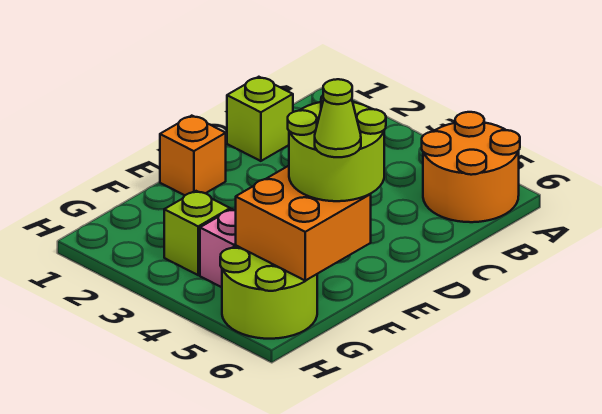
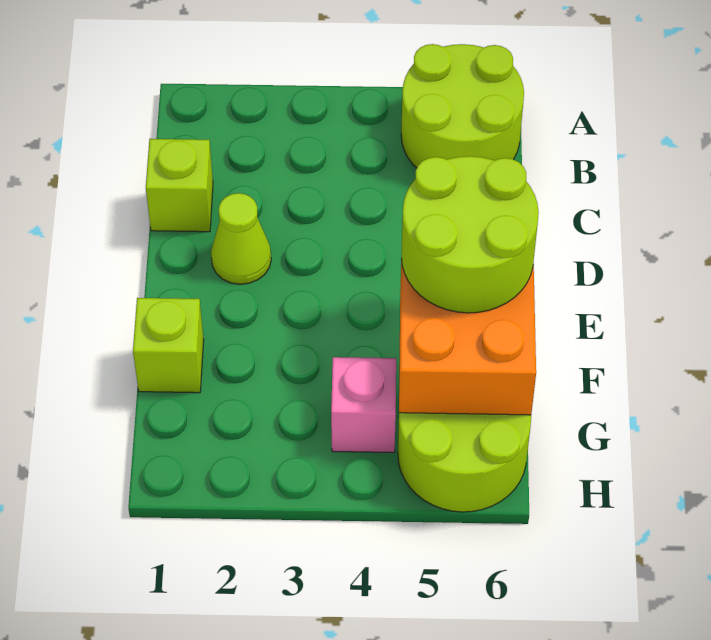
orange 2x2 round brick [422,112,520,222] -> lime 2x2 round brick [401,44,524,168]
orange 1x1 brick [160,116,226,195] -> none
lime 1x1 cone [315,79,361,157] -> lime 1x1 cone moved to [211,193,271,284]
lime 1x1 brick [164,191,230,275] -> lime 1x1 brick moved to [133,298,204,393]

